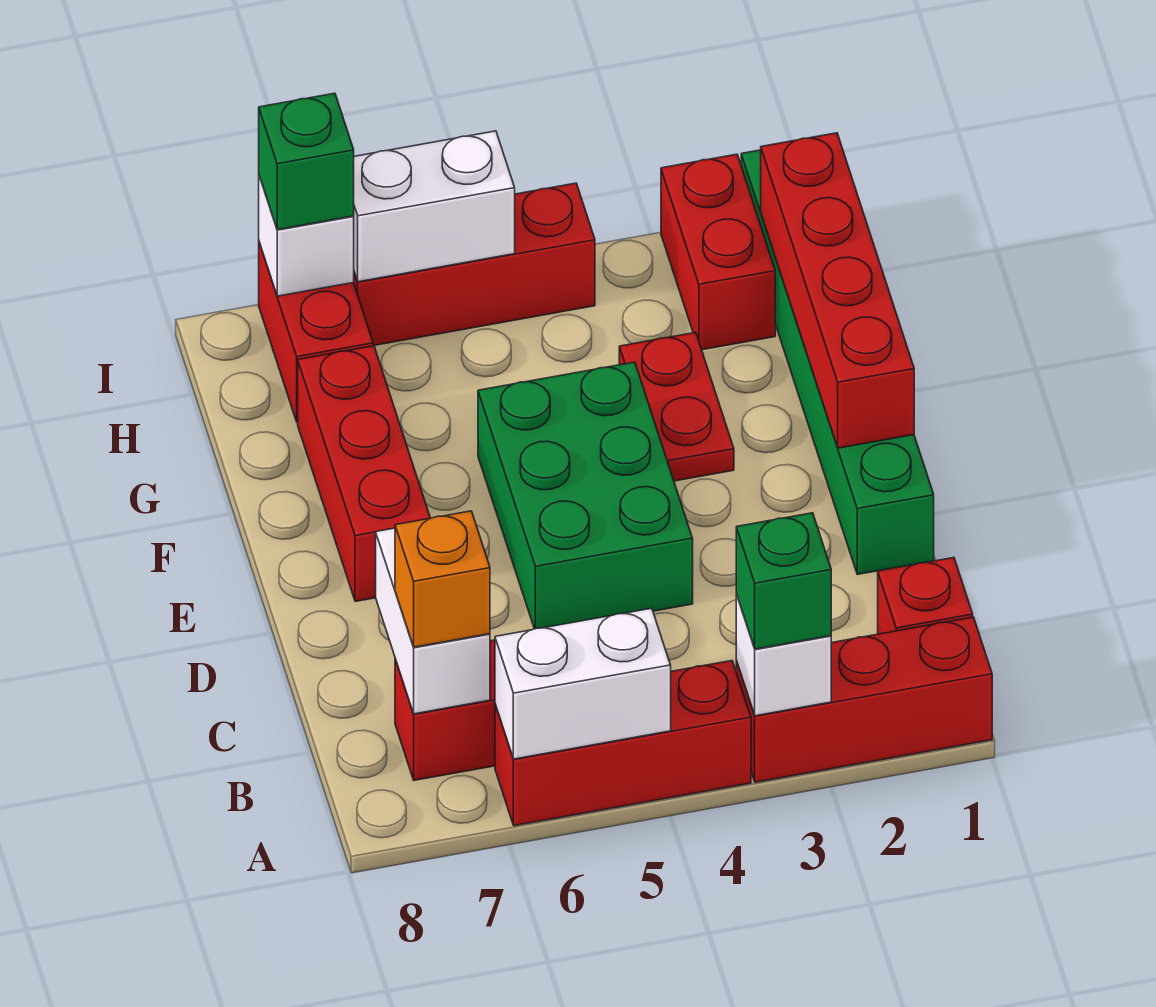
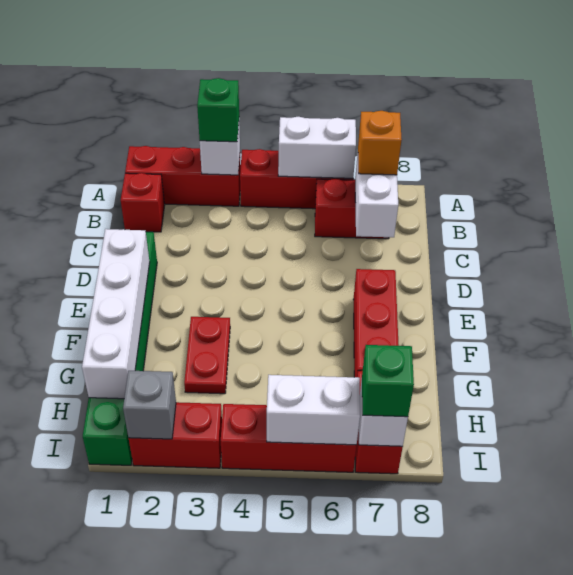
green 2x3 brick [478,362,693,629] -> none
red 1x4 brick [761,133,914,448] -> white 1x4 brick [82,229,150,399]
red 1x2 brick [661,154,775,350] -> red 1x2 brick turned to [129,402,222,468]
none -> grey 1x1 brick [123,371,176,439]

